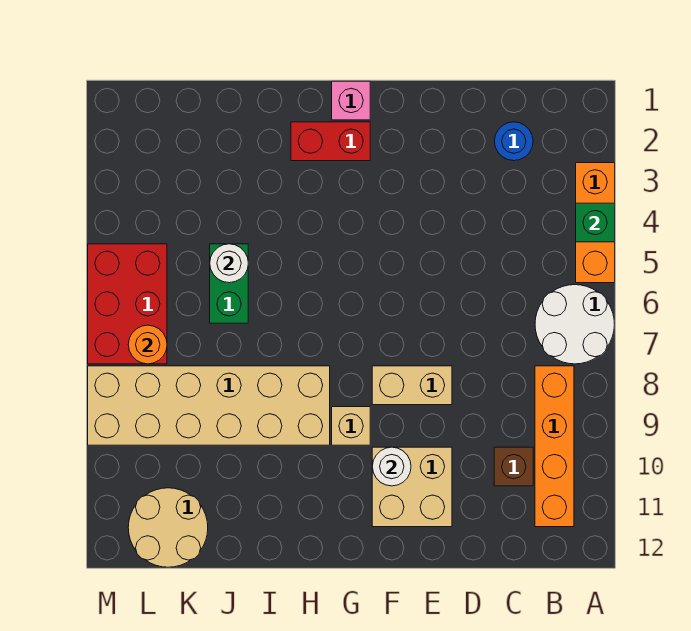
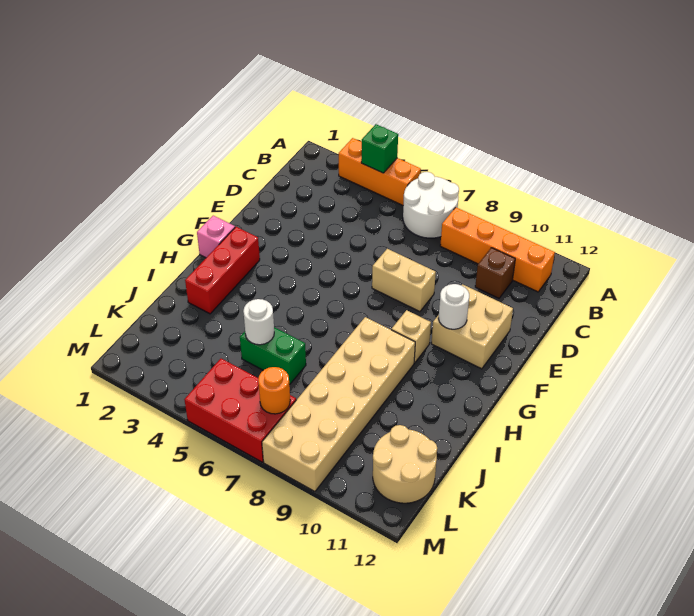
blue 1x1 round brick [494,122,533,161] -> none
tan 1x2 brick [372,366,452,405] -> tan 1x2 brick turned to [372,249,436,312]
red 1x2 brick [291,122,370,161] -> red 1x3 brick [185,227,260,314]

